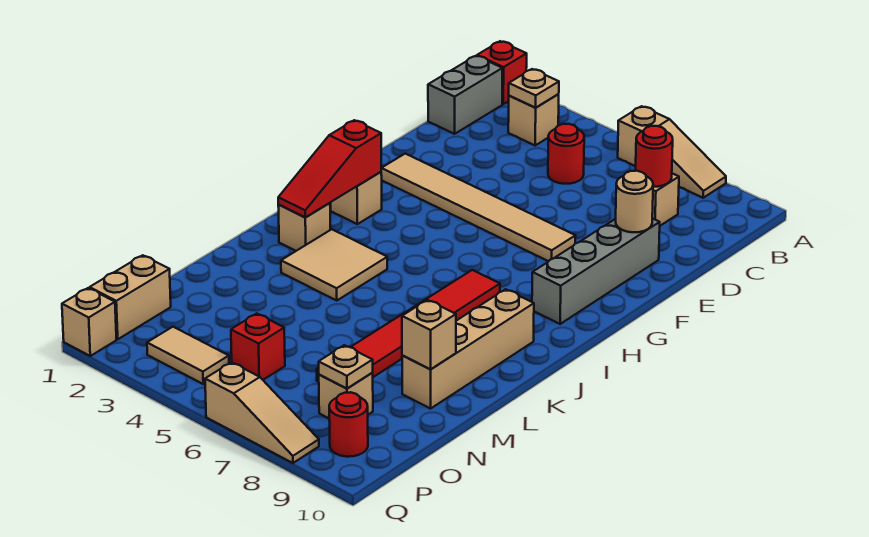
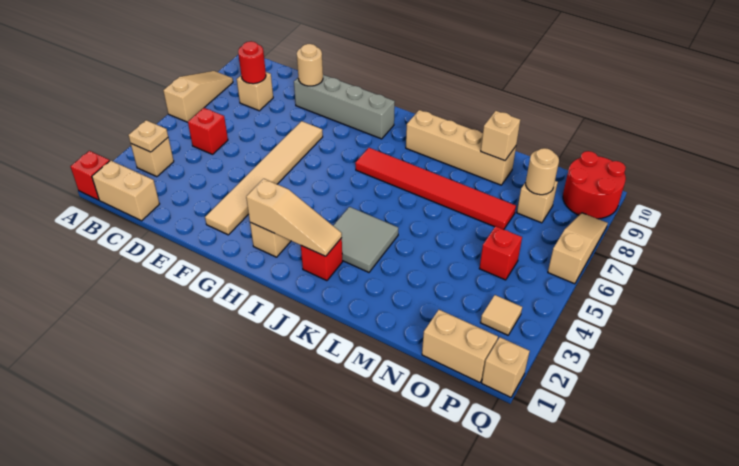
grey 1x2 brick [428,56,502,134] -> tan 1x2 brick [92,160,159,221]
red 1x1 round brick [548,124,584,184] -> red 1x1 brick [188,108,228,154]
red 1x3 slope [278,120,381,217] -> tan 1x3 slope [246,179,342,256]
tan 1x1 brick [278,203,330,251] -> red 1x1 brick [301,238,343,281]
tan 2x2 tile [281,229,387,301] -> grey 2x2 tile [333,207,398,272]
tan 1x1 plate [319,345,373,389] -> tan 1x1 round brick [526,148,559,195]
tan 1x2 tile [147,327,229,384] -> tan 1x1 tile [481,295,522,335]
red 1x1 round brick [329,392,368,457] -> red 2x2 round brick [563,151,626,219]

